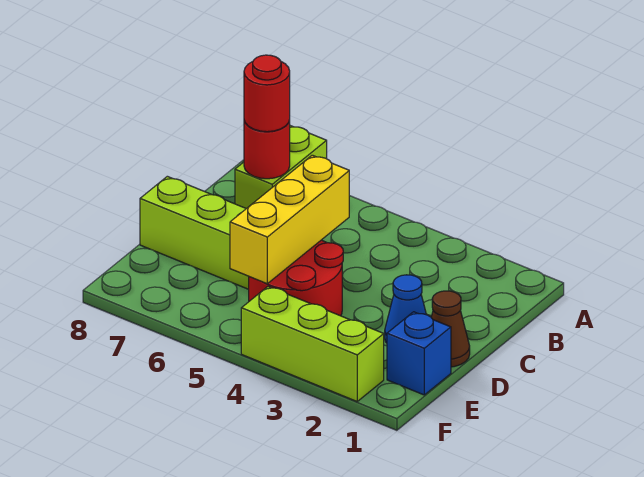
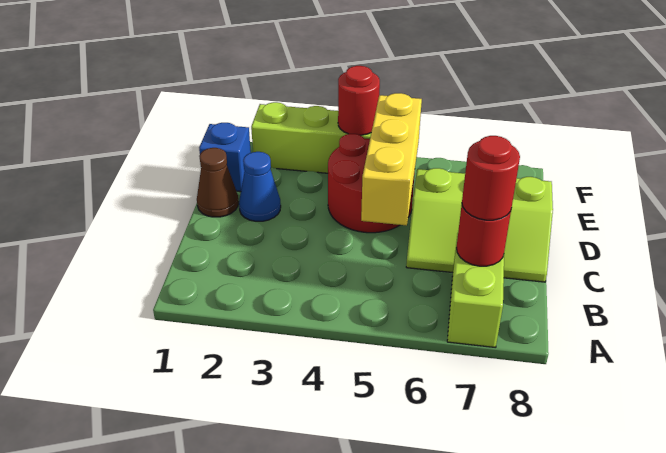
none -> red 1x1 round brick [338,66,380,135]

